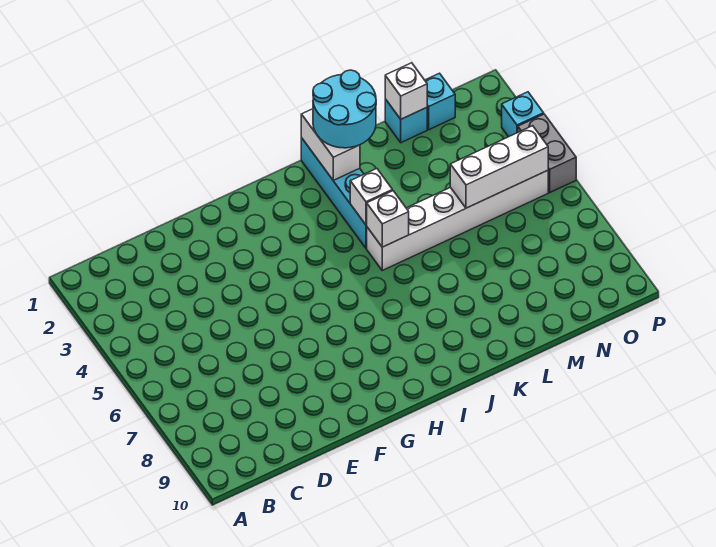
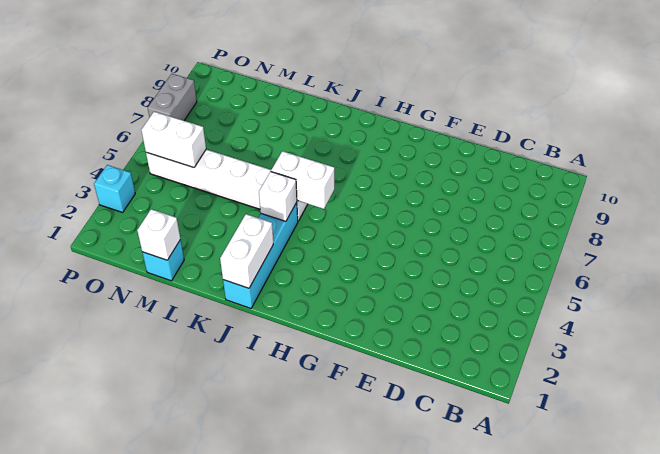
cyan 2x2 round brick [313,70,376,148] -> none
white 1x1 brick [367,191,409,247] -> white 1x2 brick [271,151,334,209]
white 1x3 brick [450,126,548,208] -> white 1x2 brick [141,112,206,167]
cyan 1x1 brick [425,73,455,130] -> none
grey 1x2 brick [518,114,576,192] -> grey 1x2 brick moved to [148,74,197,121]

